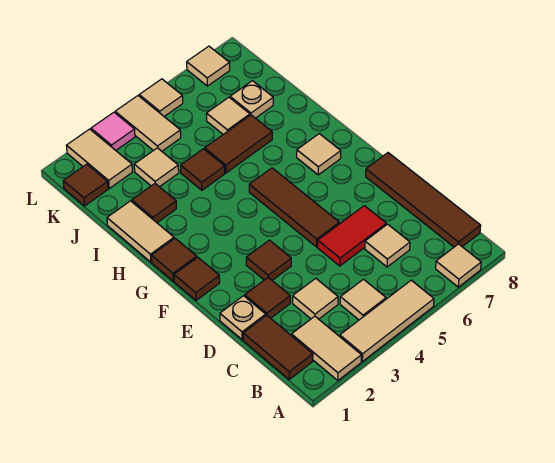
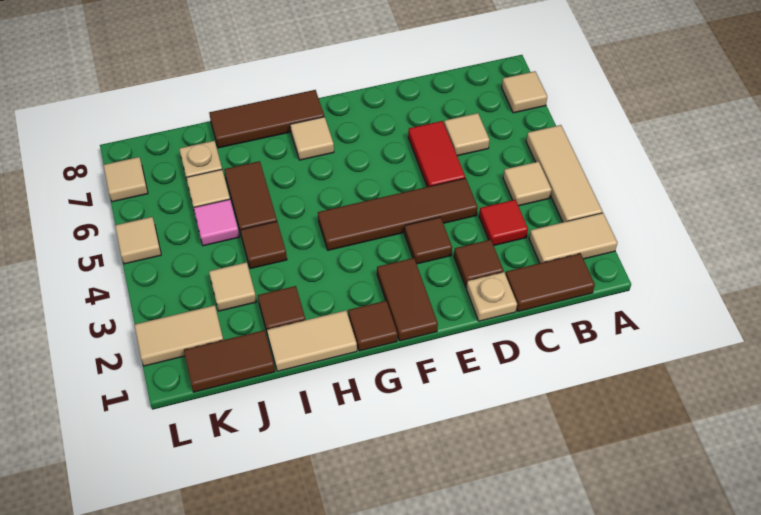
brown 1x4 tile [366,153,481,247] -> brown 1x4 tile moved to [318,178,478,250]
tan 1x1 tile [293,278,338,319] -> red 1x1 tile [479,200,528,246]
brown 1x3 tile [249,168,339,247] -> brown 1x3 tile moved to [209,90,324,148]
brown 1x1 tile [174,257,220,300] -> brown 1x2 tile [377,258,438,341]
brown 1x1 tile [63,164,108,206] -> brown 1x2 tile [184,330,275,392]
tan 1x2 tile [115,96,181,151] -> none
pink 1x1 tile [91,112,135,150] -> pink 1x1 tile moved to [193,199,239,246]

